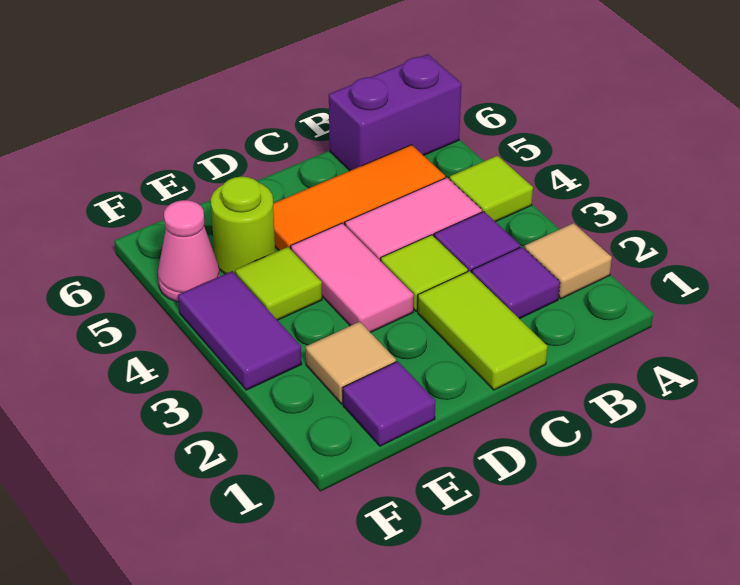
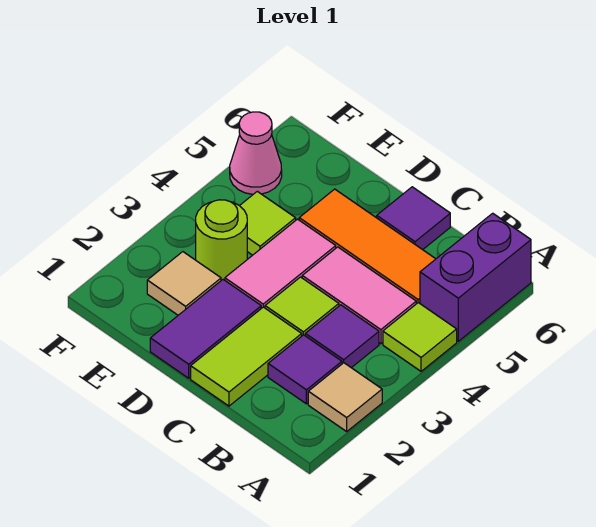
purple 1x2 brick [329,54,461,171] -> purple 1x2 brick turned to [420,213,531,341]
purple 1x1 tile [343,361,436,446] -> purple 1x1 tile moved to [377,187,450,250]
lime 1x1 round brick [211,177,275,274] -> lime 1x1 round brick moved to [196,200,247,280]
purple 1x2 tile [178,271,302,390] -> purple 1x2 tile moved to [150,280,261,378]

